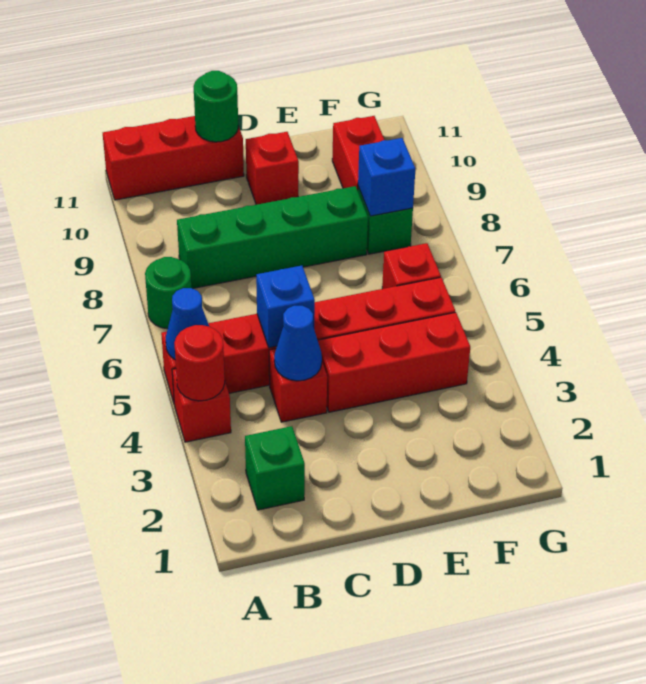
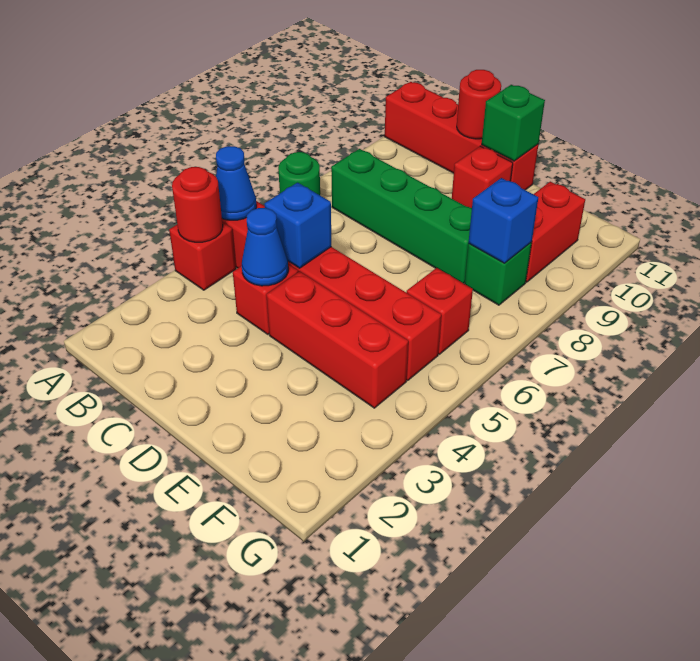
red 1x3 brick [103,116,244,200] -> red 1x4 brick [385,82,538,190]
green 1x1 brick [245,426,305,510] -> green 1x1 brick moved to [482,85,545,161]
green 1x1 round brick [194,71,238,142] -> red 1x1 round brick [457,70,501,139]

